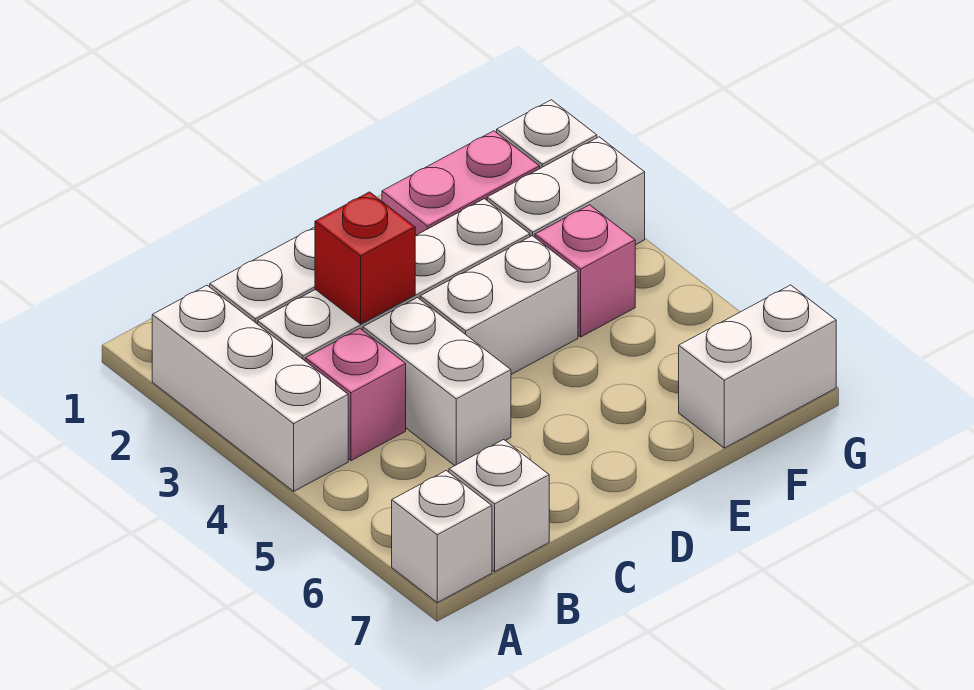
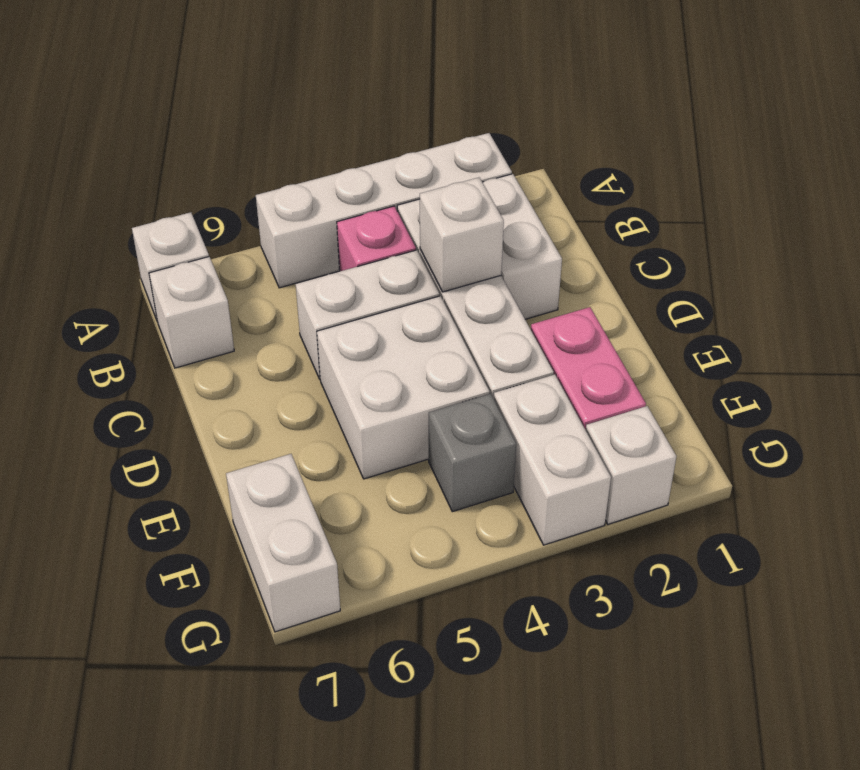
white 1x3 brick [152,285,348,491] -> white 1x4 brick [256,133,512,288]
red 1x1 brick [315,192,415,324] -> white 1x1 brick [420,177,504,292]
white 1x2 brick [420,236,578,374] -> white 2x2 brick [317,296,490,479]
pink 1x1 brick [535,205,635,337] -> grey 1x1 brick [429,394,516,512]

